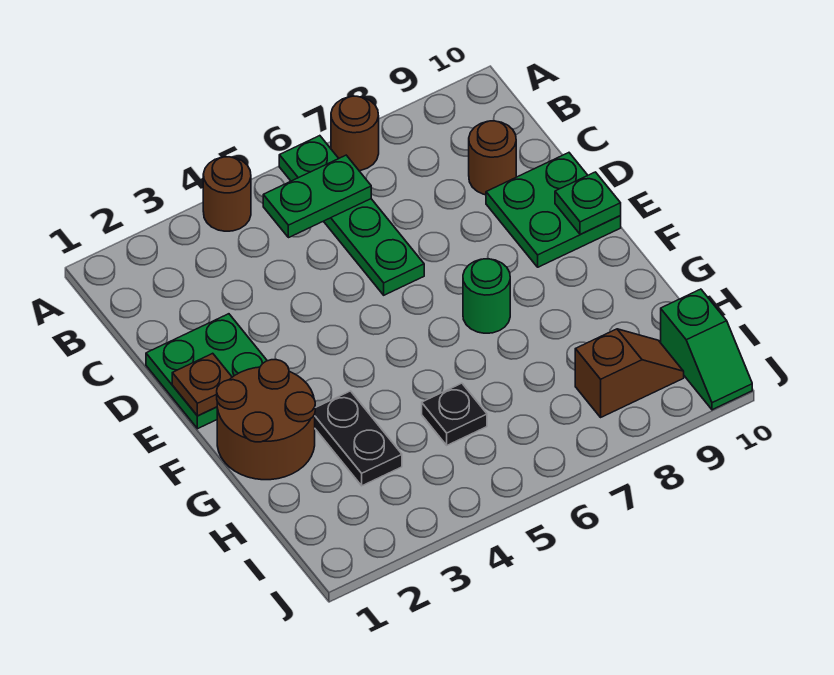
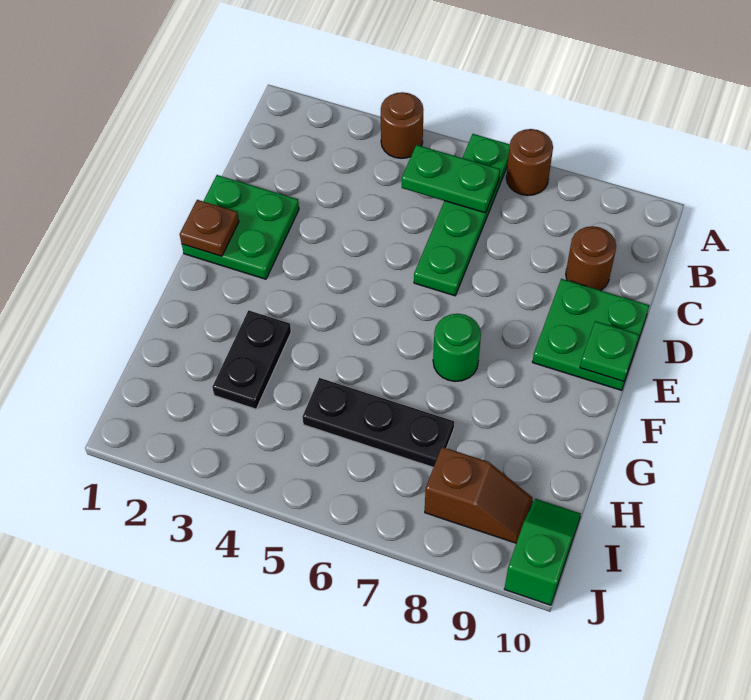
brown 2x2 round brick [217,359,315,480] -> none
black 1x1 plate [422,383,487,445] -> black 1x3 plate [303,378,454,467]
green 1x2 slope [661,289,752,410] -> green 1x2 slope turned to [504,499,581,605]

